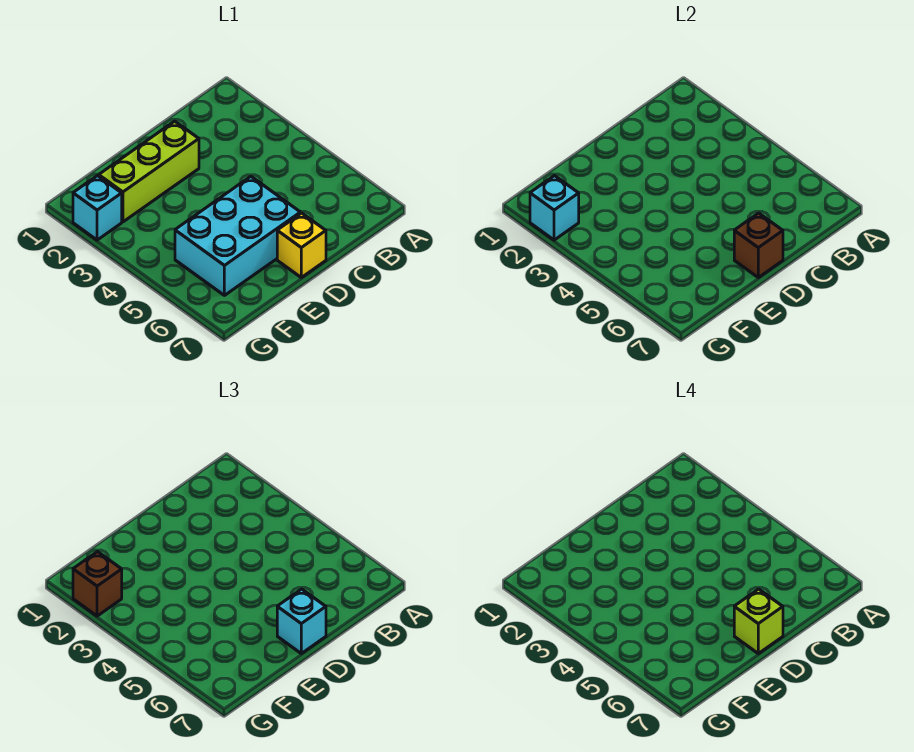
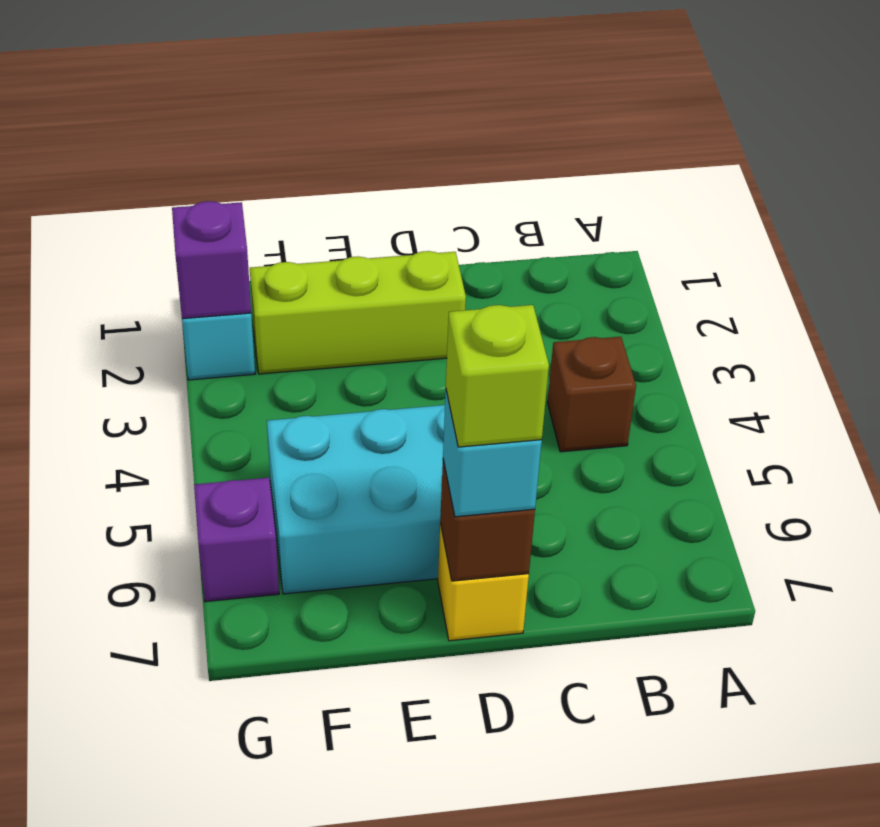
cyan 1x1 brick [530,176,579,240] -> purple 1x1 brick [172,201,251,319]
brown 1x1 brick [73,552,122,616] -> brown 1x1 brick moved to [547,337,636,452]
none -> purple 1x1 brick [194,478,279,602]

